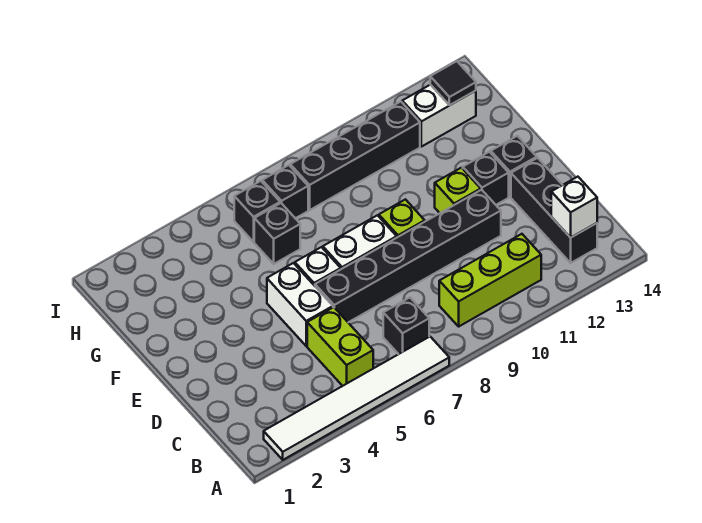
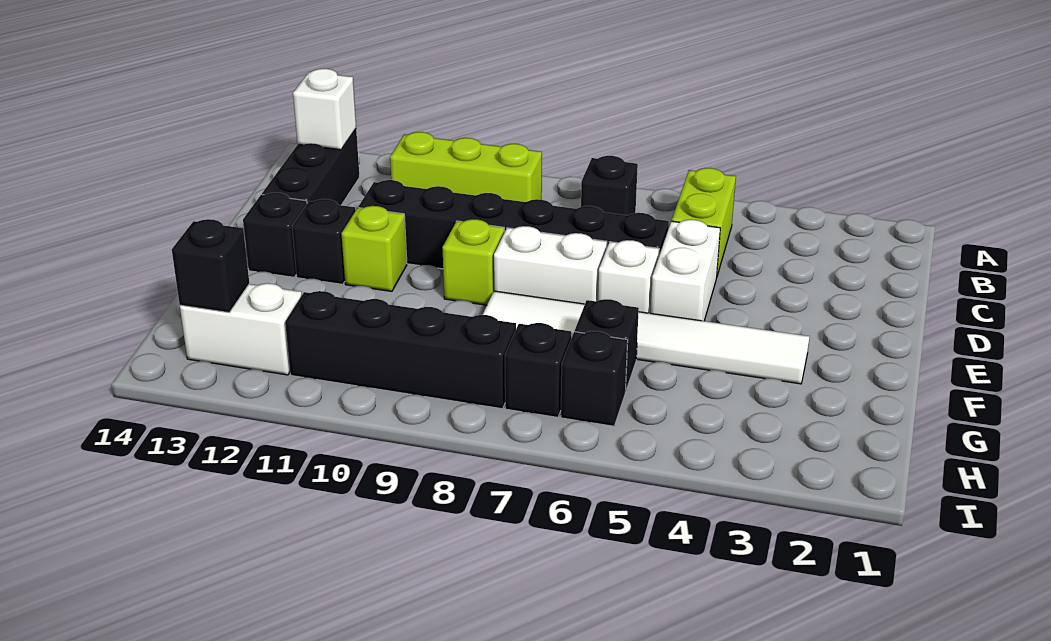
white 1x6 tile [264,337,449,460] -> white 1x6 tile moved to [483,291,810,384]
black 1x1 tile [430,61,476,105] -> black 1x1 brick [172,219,249,313]

